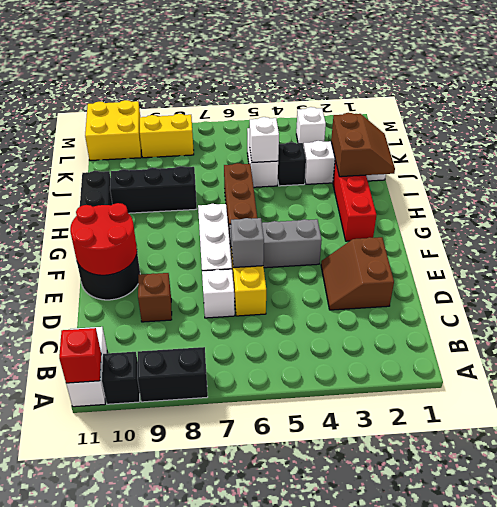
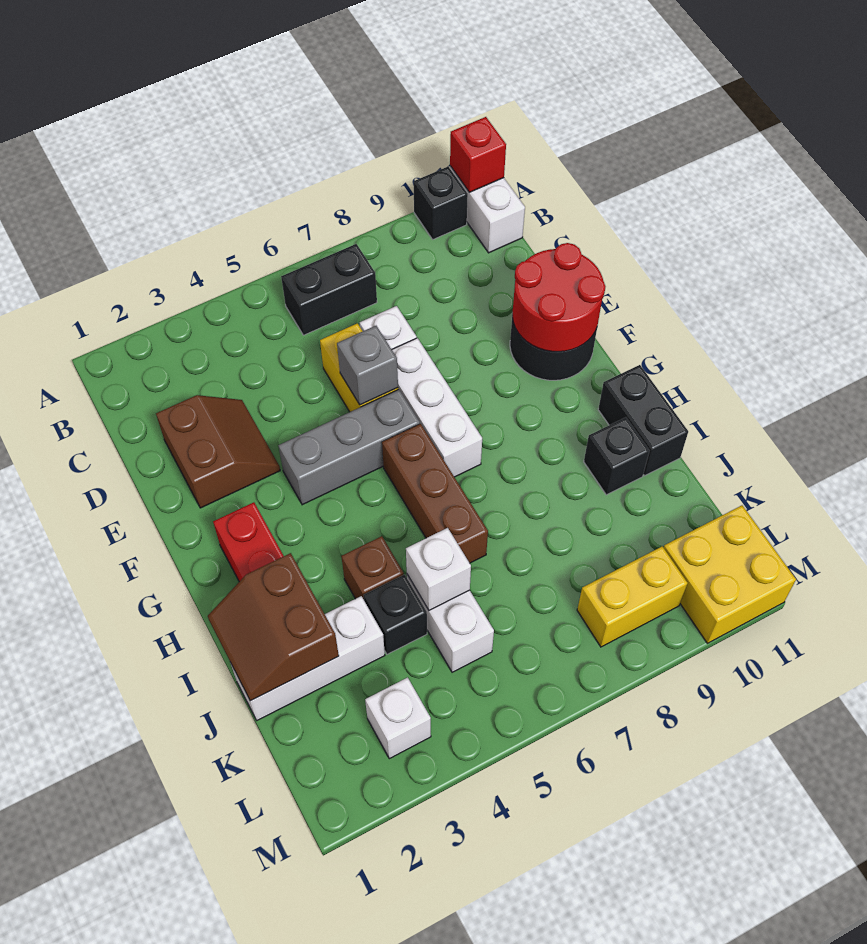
black 1x2 brick [137,347,208,402] -> black 1x2 brick moved to [281,244,377,335]
brown 1x1 brick [138,273,172,322] -> brown 1x1 brick moved to [341,536,404,599]
black 1x3 brick [110,166,197,213] -> black 1x1 brick [584,417,650,495]

